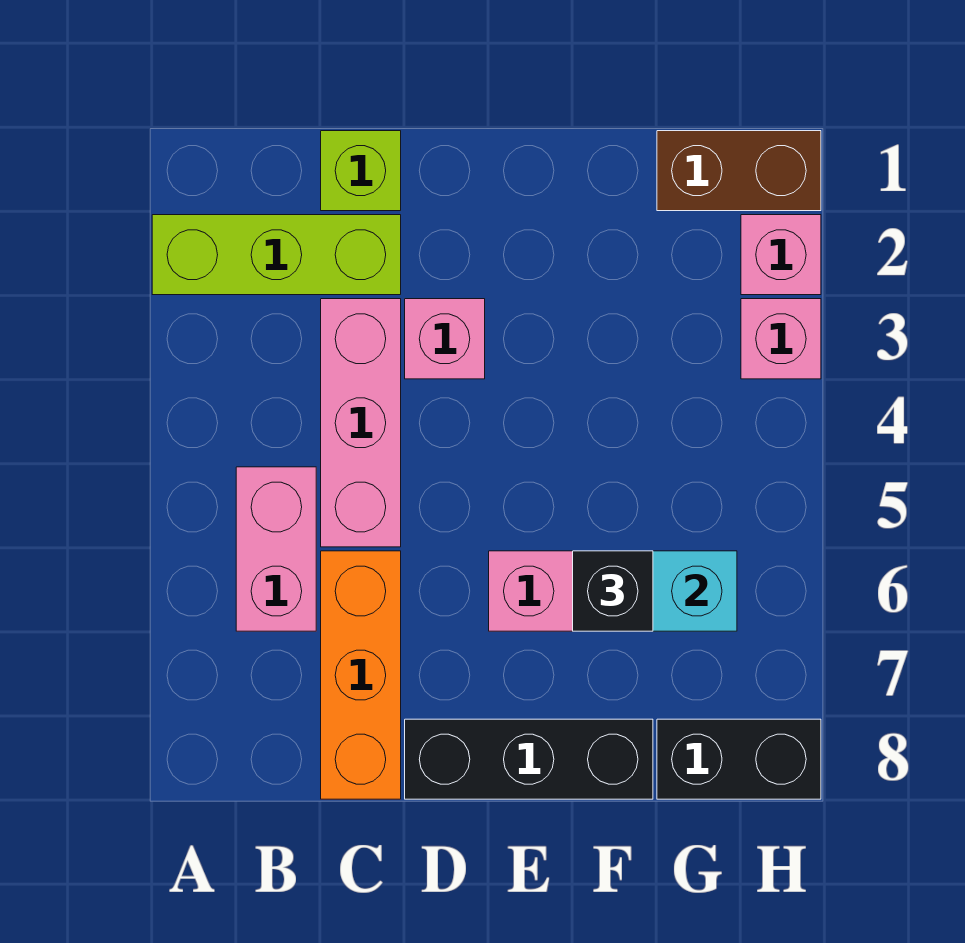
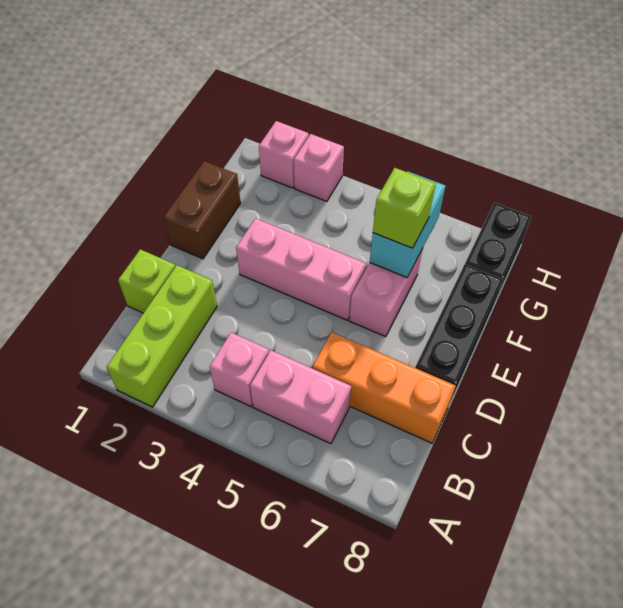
pink 1x3 brick [321,299,401,547] -> pink 1x3 brick moved to [236,218,367,320]
pink 1x1 brick [405,299,485,379] -> pink 1x1 brick moved to [210,333,269,407]
black 1x1 brick [573,551,653,631] -> lime 1x1 brick [373,168,436,248]
brown 1x2 brick [657,131,821,211] -> brown 1x2 brick moved to [164,161,241,259]

